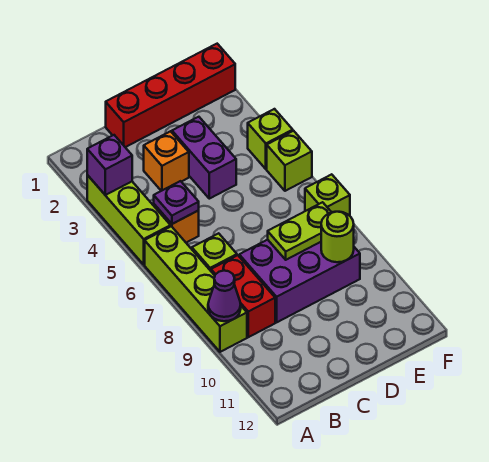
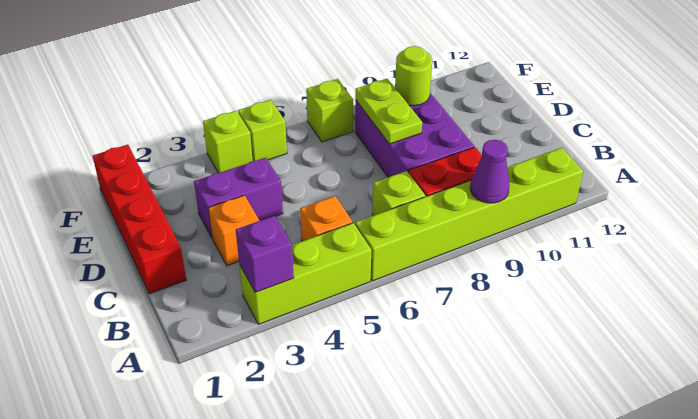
lime 1x4 brick [145,226,247,352] -> lime 1x6 brick [355,148,583,281]
purple 1x1 plate [154,181,199,224] -> none

